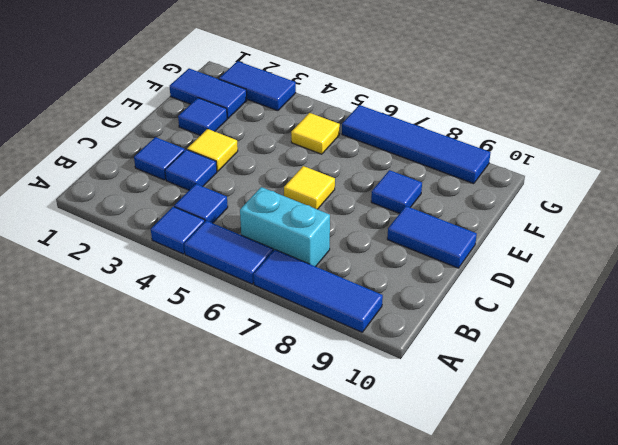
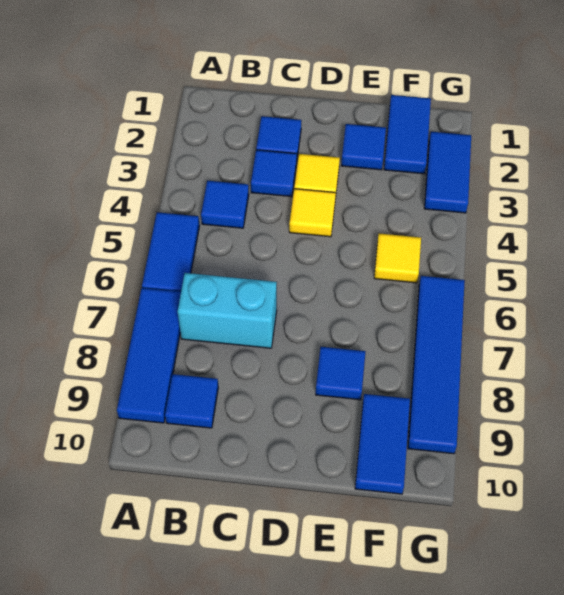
blue 1x1 tile [151,207,205,254] -> blue 1x1 tile moved to [165,374,218,428]
cyan 1x2 brick [240,187,330,267] -> cyan 1x2 brick turned to [178,273,277,348]
yellow 1x1 tile [284,166,335,209] -> yellow 1x1 tile moved to [289,189,336,237]
blue 1x2 tile [387,206,477,268] -> blue 1x2 tile moved to [355,394,410,494]

